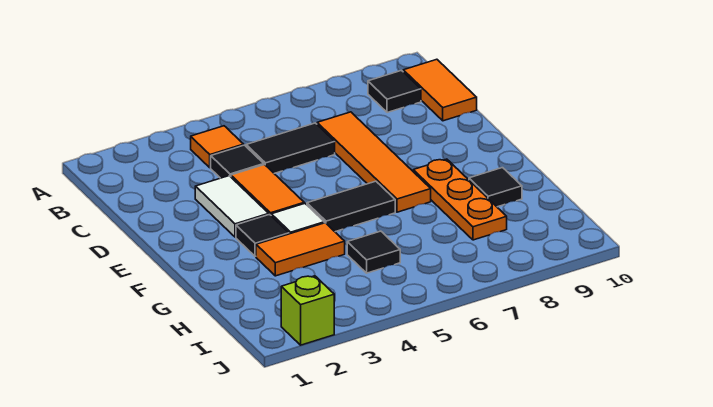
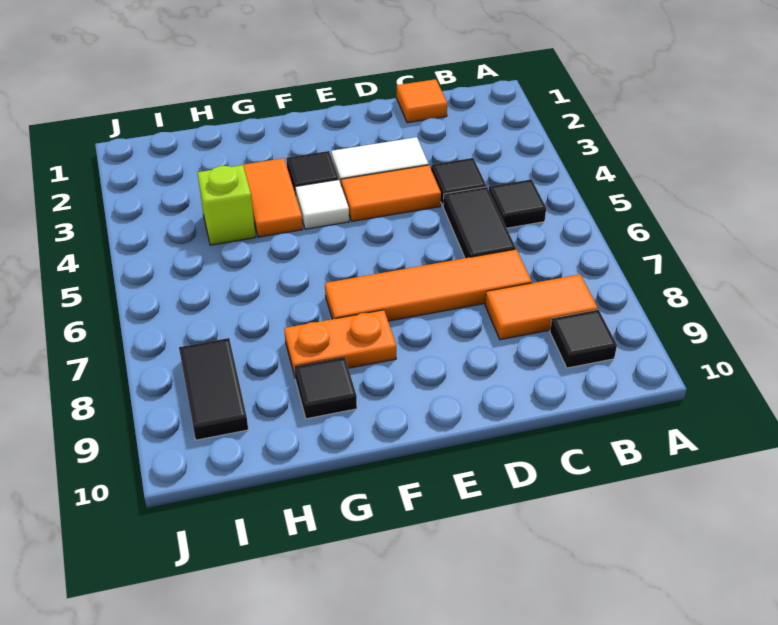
orange 1x1 tile [191,126,244,168] -> orange 1x1 tile moved to [397,79,447,123]
orange 1x2 tile [403,59,477,121] -> orange 1x2 tile moved to [485,274,598,340]
black 1x2 tile [307,181,395,232] -> black 1x2 tile moved to [179,338,248,440]
orange 1x3 plate [413,159,507,240] -> orange 1x2 plate [284,310,396,376]
black 1x1 tile [347,231,400,273] -> black 1x1 tile moved to [489,179,546,228]
lime 1x1 brick [281,276,334,345] -> lime 1x1 brick moved to [197,165,256,245]

